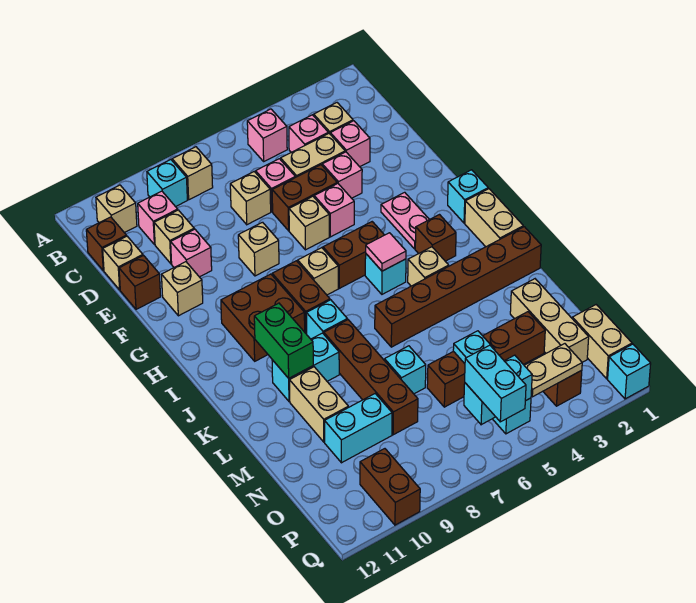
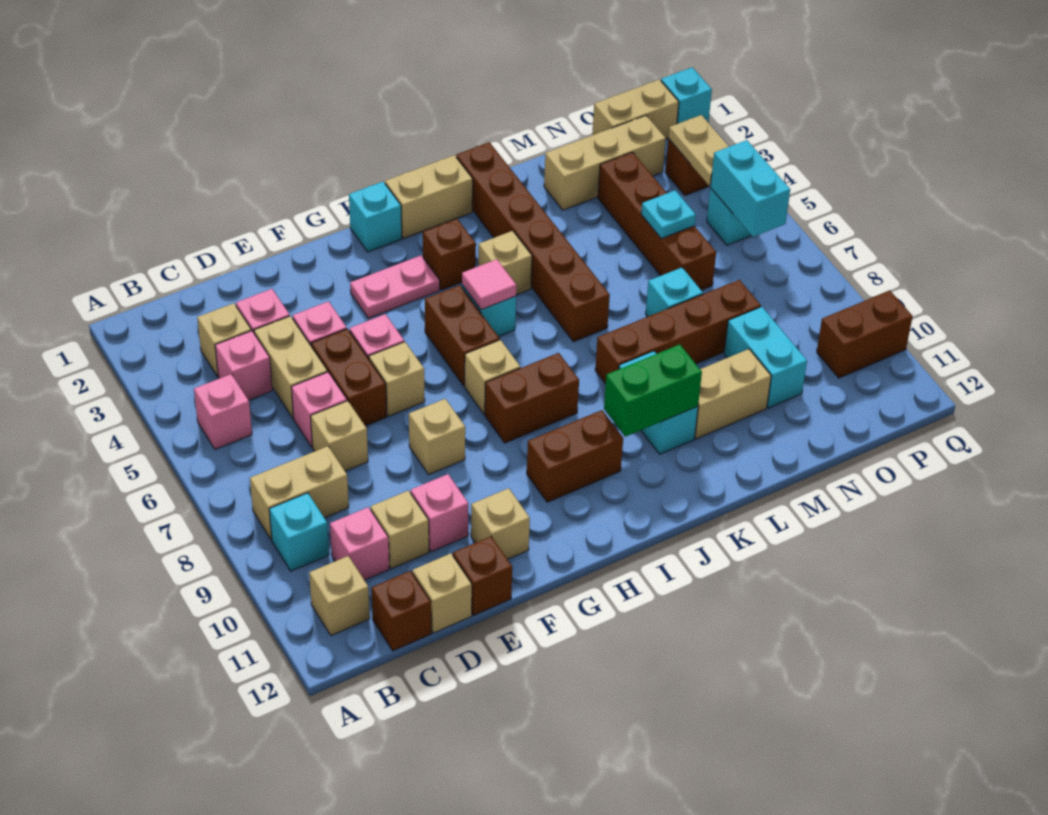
tan 1x1 brick [172,147,213,200] -> tan 1x2 brick [250,446,349,540]
brown 2x2 brick [221,274,305,361] -> brown 1x2 brick [527,410,623,502]
cyan 1x1 brick [306,300,347,339] -> none
cyan 1x2 brick [465,345,526,422] -> none

